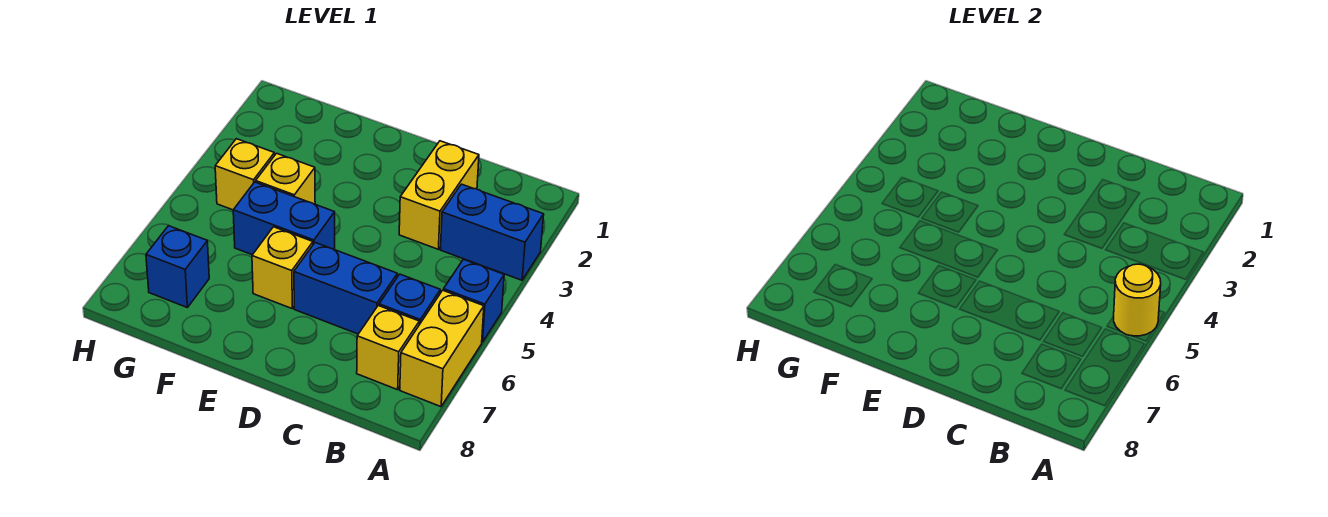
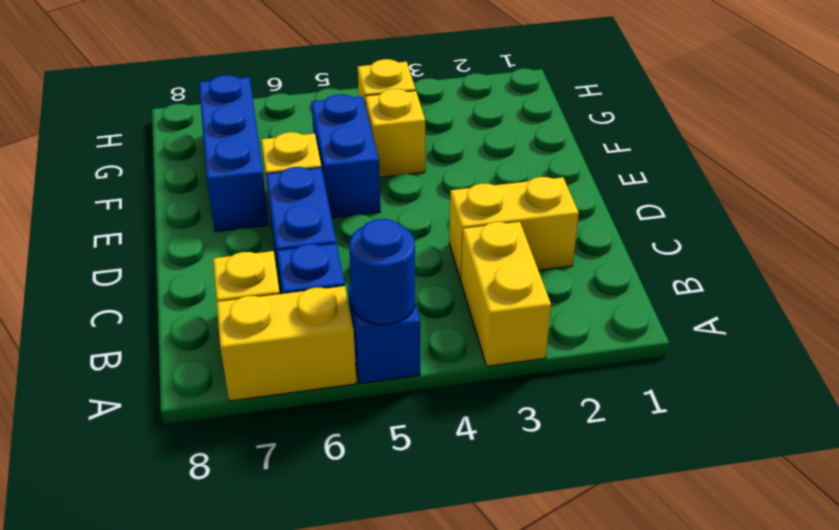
blue 1x2 brick [440,184,544,280] -> yellow 1x2 brick [461,222,551,366]
yellow 1x1 round brick [1114,264,1161,336] -> blue 1x1 round brick [349,219,415,325]
blue 1x1 brick [146,226,209,307] -> blue 1x3 brick [199,75,269,232]

